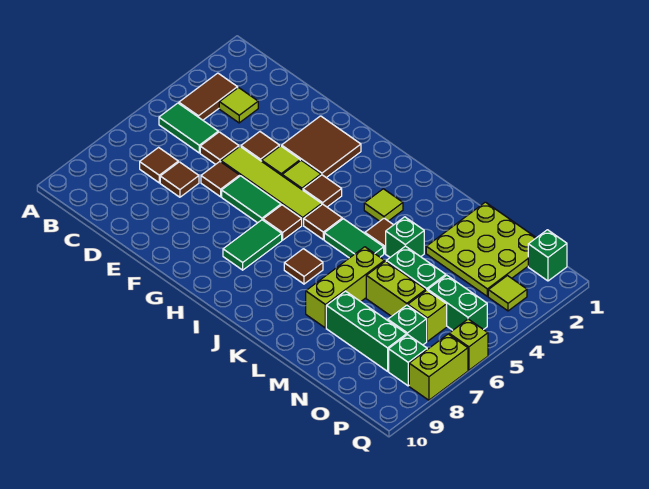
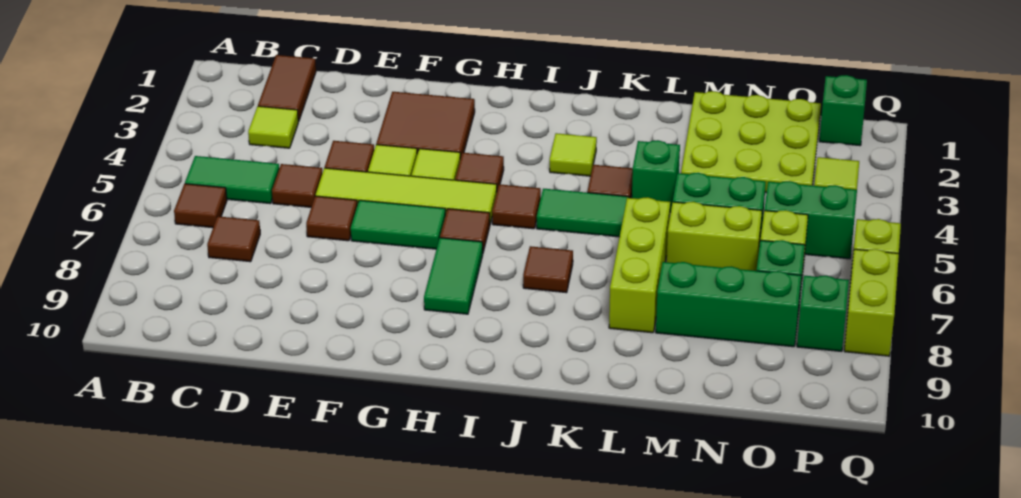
brown 1x2 tile [179,73,238,120] -> brown 1x2 tile moved to [258,55,316,122]
brown 1x1 tile [160,162,199,197] -> brown 1x1 tile moved to [174,184,227,228]

